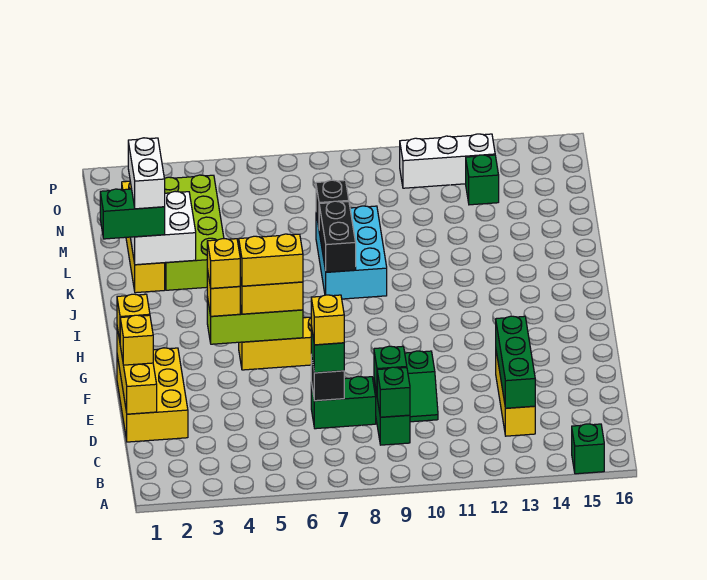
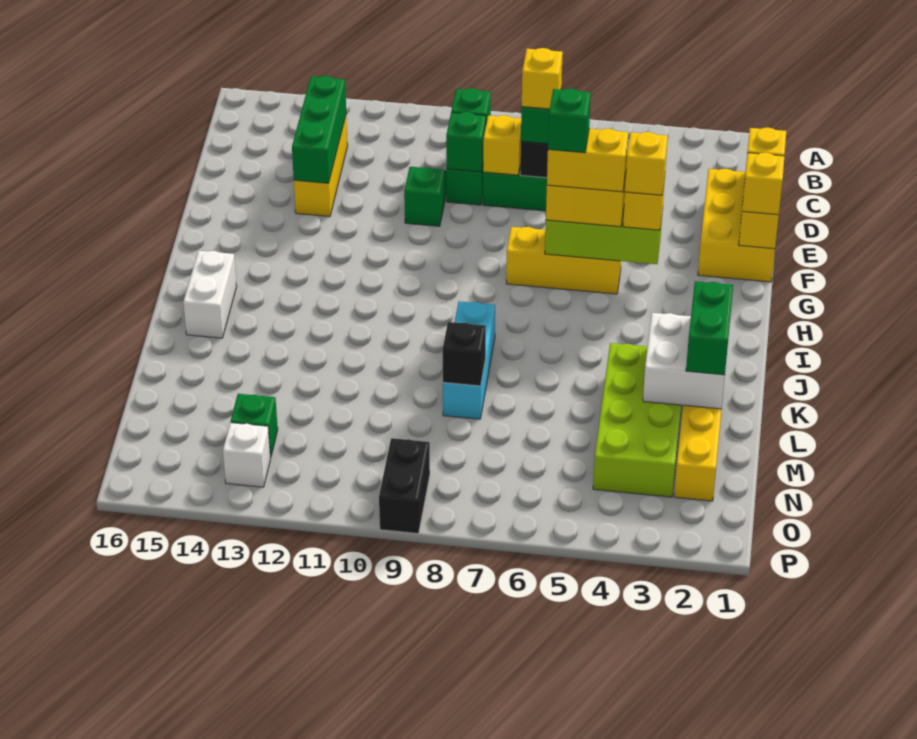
green 1x1 brick [572,424,604,474] -> green 1x1 brick moved to [548,89,591,153]
none -> yellow 1x1 brick [483,115,521,175]
cyan 2x3 brick [316,206,387,299] -> cyan 1x3 brick [443,301,495,419]
black 1x2 brick [319,201,356,272] -> black 1x2 brick moved to [379,438,430,534]
green 1x2 brick [100,189,165,239] -> green 1x2 brick turned to [686,281,733,375]
white 1x2 brick [128,138,165,209] -> white 1x2 brick moved to [183,251,237,338]
white 1x3 brick [400,134,495,188] -> white 1x1 brick [223,423,271,487]

